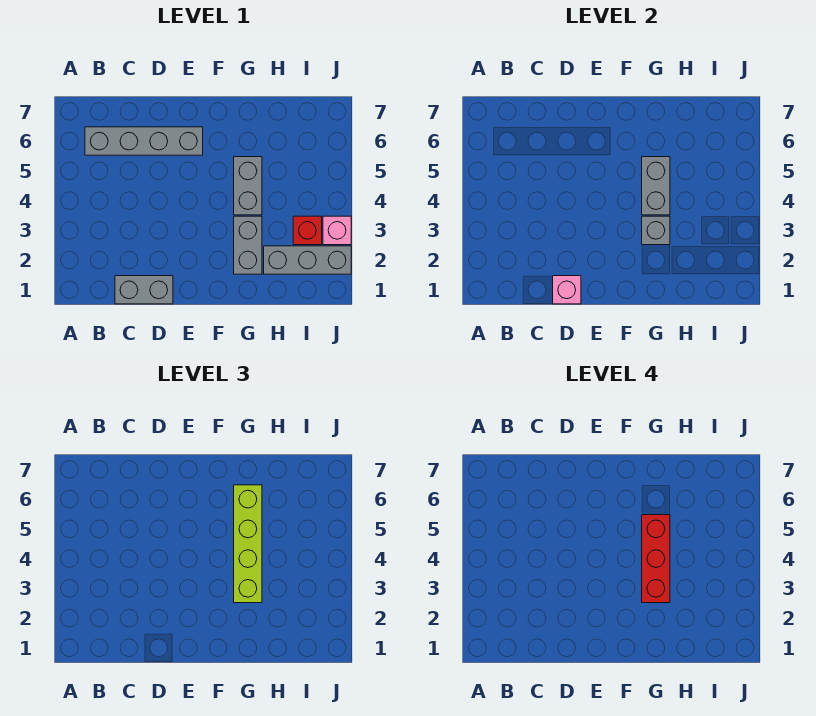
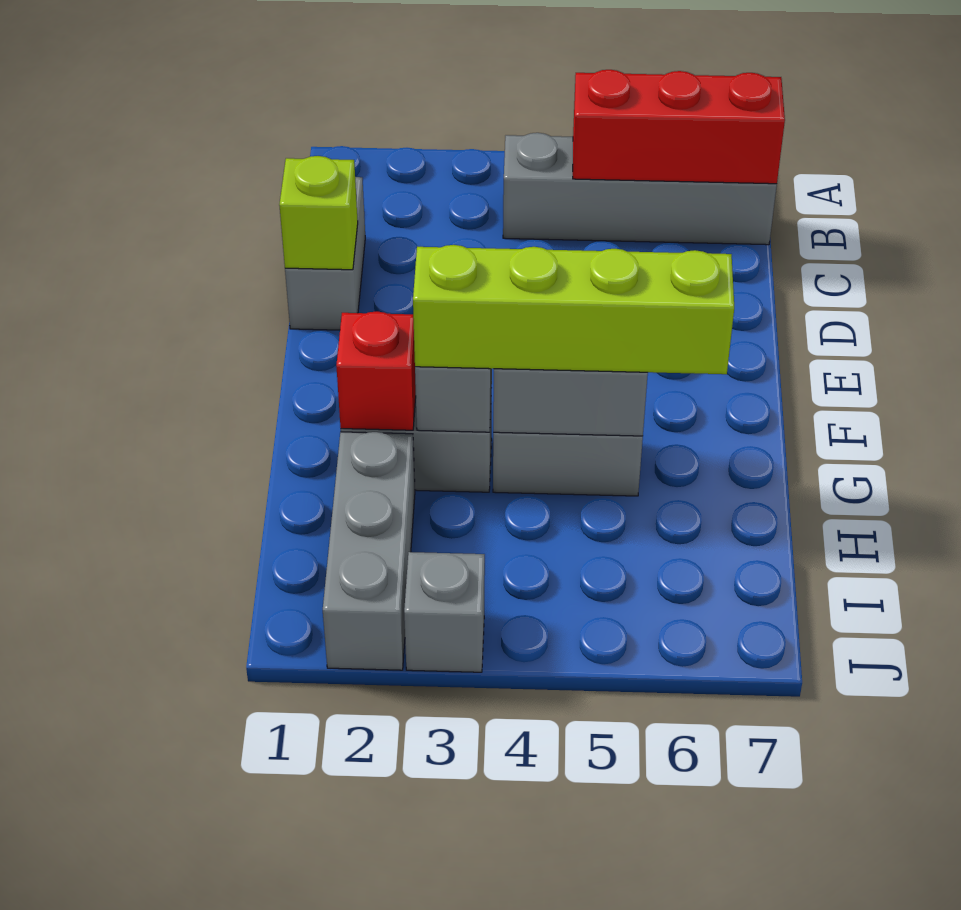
grey 1x4 brick [85,127,203,155] -> grey 1x4 brick turned to [503,133,777,245]
pink 1x1 brick [553,276,581,304] -> lime 1x1 brick [279,156,358,270]
red 1x3 brick [642,515,670,603] -> red 1x3 brick moved to [573,70,785,184]
red 1x1 brick [293,216,322,245] -> red 1x1 brick moved to [336,312,416,430]
pink 1x1 brick [323,216,351,245] -> grey 1x1 brick [404,552,485,672]

